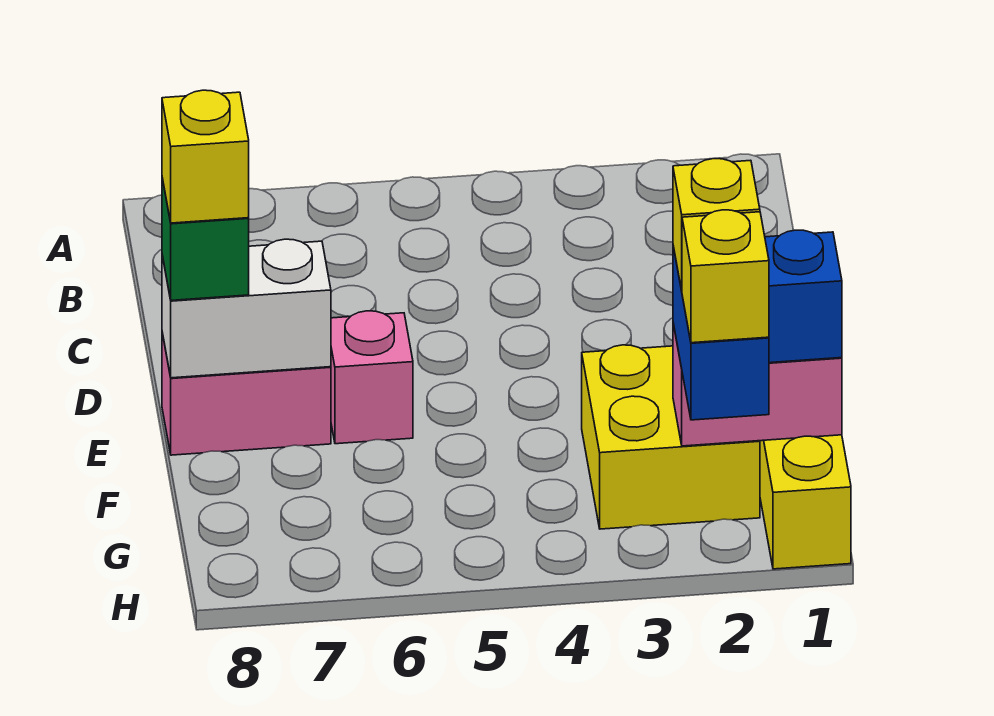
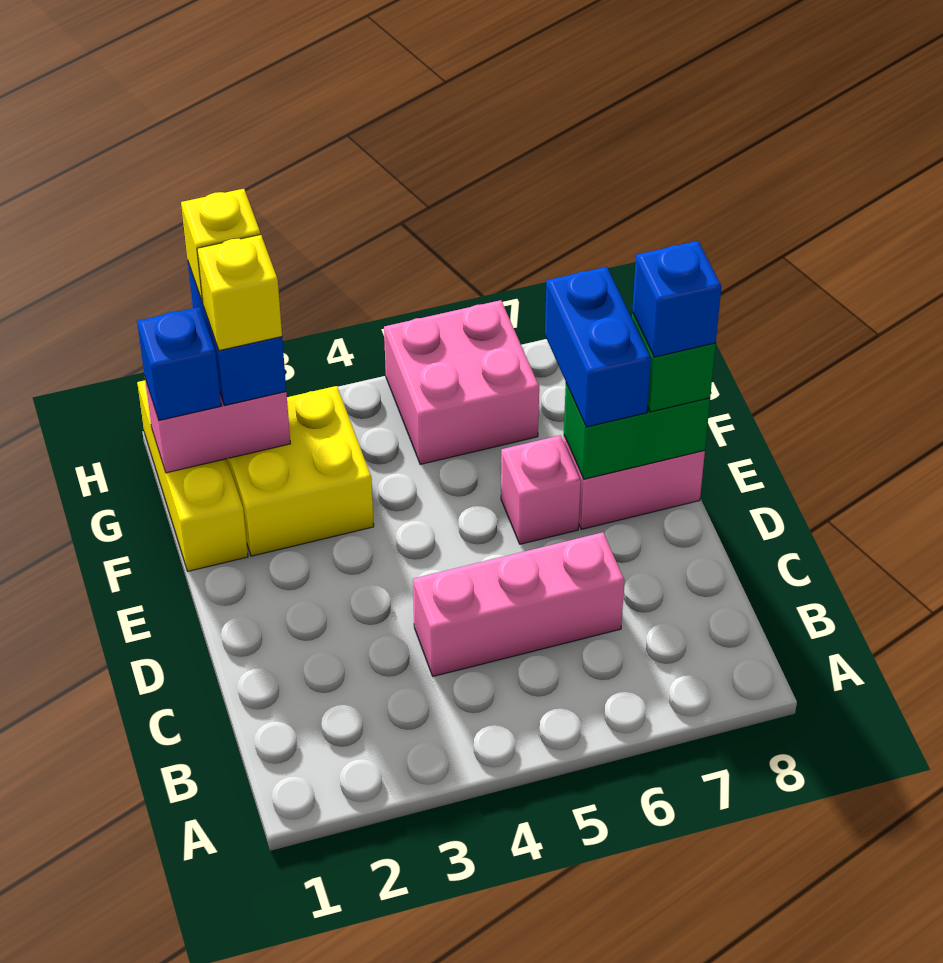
none -> pink 1x3 brick [413,532,624,676]
white 1x2 brick [162,239,331,378] -> green 1x2 brick [564,383,710,479]
none -> blue 1x2 brick [545,267,651,427]
yellow 1x1 brick [162,90,249,223] -> blue 1x1 brick [632,241,721,357]
none -> pink 2x2 brick [384,300,539,464]

